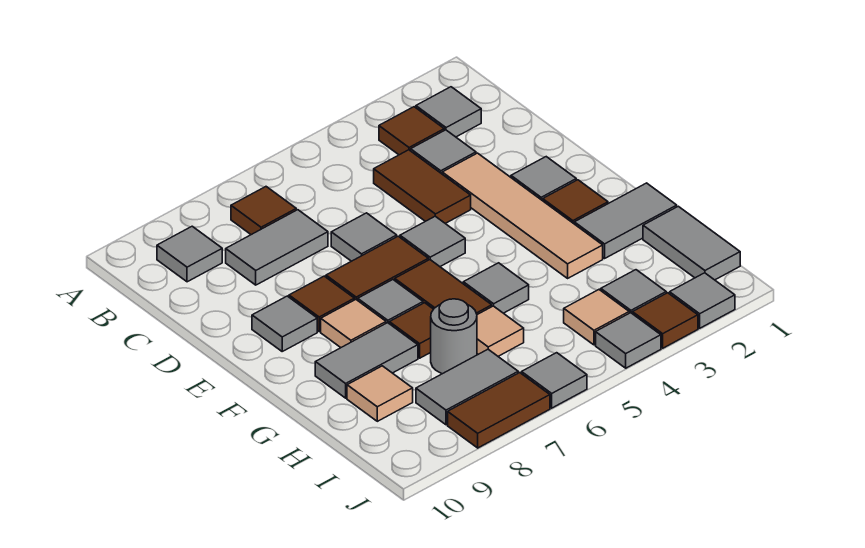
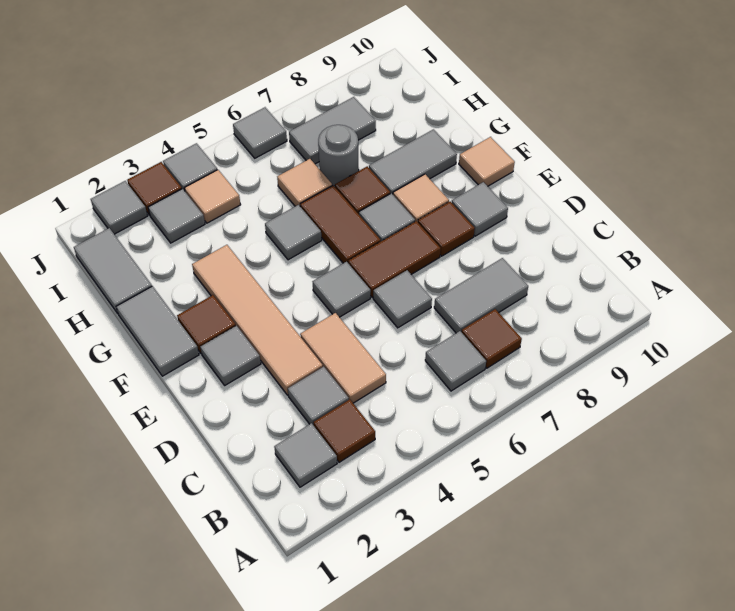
grey 1x1 tile [157,226,222,282] -> grey 1x1 tile moved to [425,331,486,391]
brown 1x2 tile [374,150,471,223] -> tan 1x2 tile [300,313,386,403]
grey 1x2 tile [574,183,677,258] -> grey 1x2 tile turned to [116,286,199,376]
tan 1x1 tile [347,366,413,421] -> tan 1x1 tile moved to [459,137,515,186]
brown 1x2 tile [448,373,550,448] -> none

